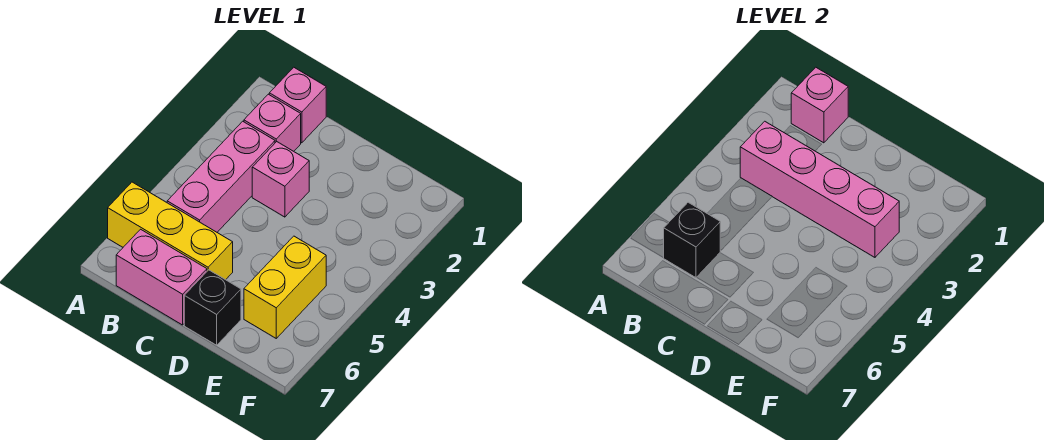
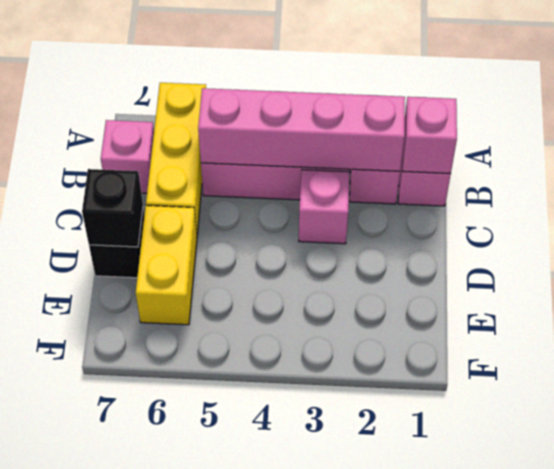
pink 1x4 brick [740,121,899,257] -> pink 1x4 brick turned to [198,88,405,171]
black 1x1 brick [664,202,720,278] -> black 1x1 brick moved to [82,169,143,247]
pink 1x2 brick [116,229,207,325] -> pink 1x1 brick [101,120,154,193]
yellow 1x2 brick [244,236,326,338] -> yellow 1x2 brick turned to [136,206,197,325]

